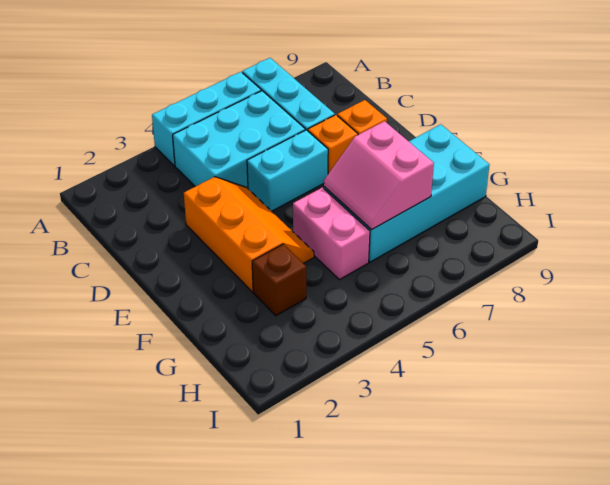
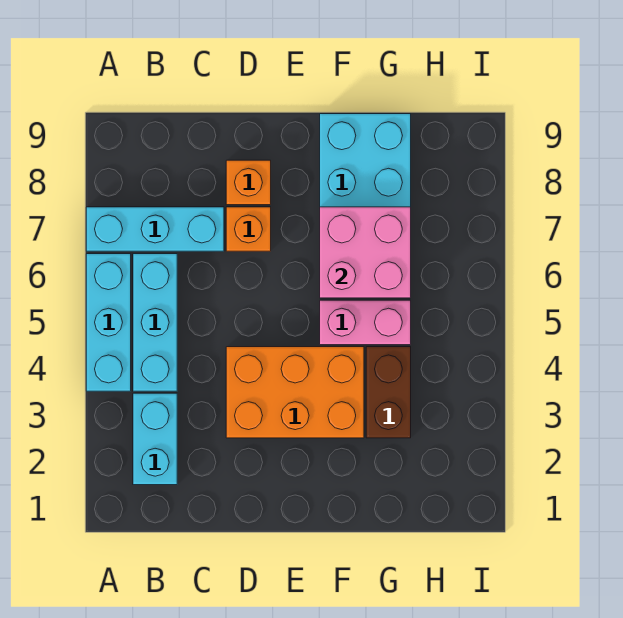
cyan 2x3 brick [173,91,305,188] -> cyan 1x3 brick [133,254,177,391]
orange 2x3 slope [184,177,314,292] -> orange 2x3 brick [226,347,364,438]
cyan 1x2 brick [247,130,328,211] -> cyan 1x2 brick moved to [133,393,177,485]
pink 2x2 slope [324,121,434,230] -> pink 2x2 brick [320,207,411,298]
brown 1x1 brick [252,244,306,316] -> brown 1x2 brick [366,347,411,438]

